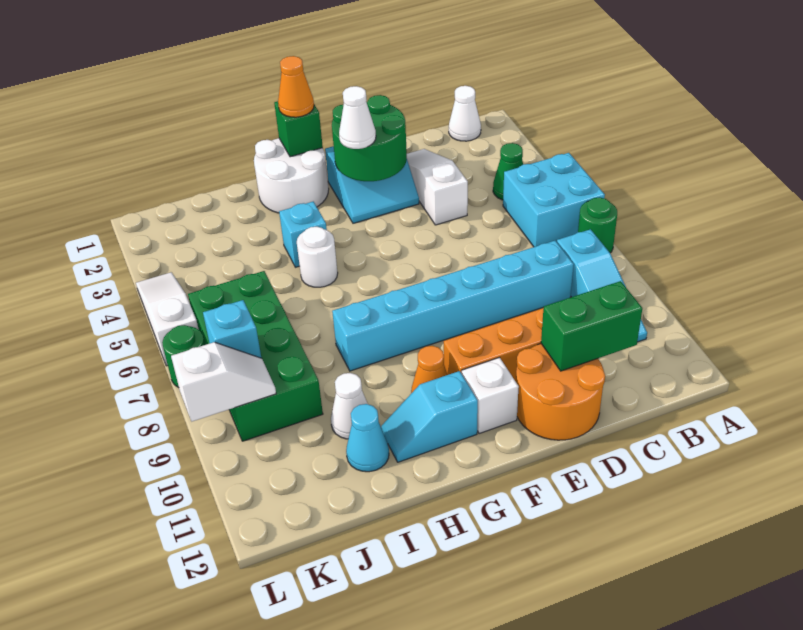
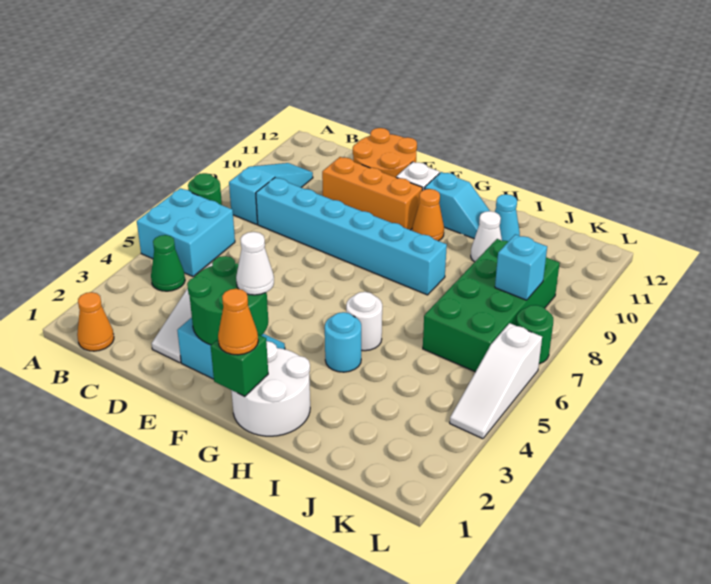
white 1x1 cone [449,86,481,141] -> orange 1x1 cone [77,292,114,351]
green 1x2 brick [541,281,642,371] -> none
cyan 1x1 brick [279,202,327,267] -> cyan 1x1 round brick [325,312,361,372]
white 1x2 slope [171,342,276,421] -> none

